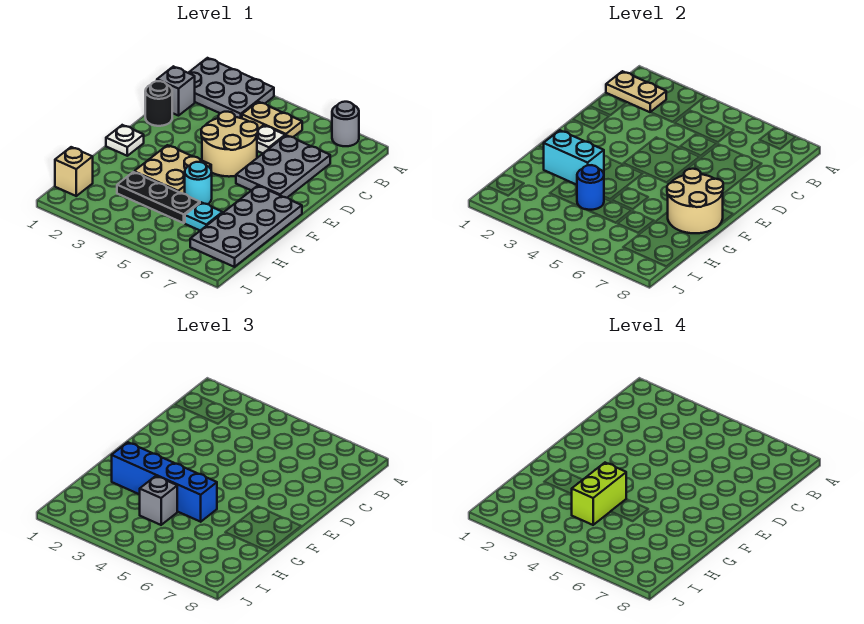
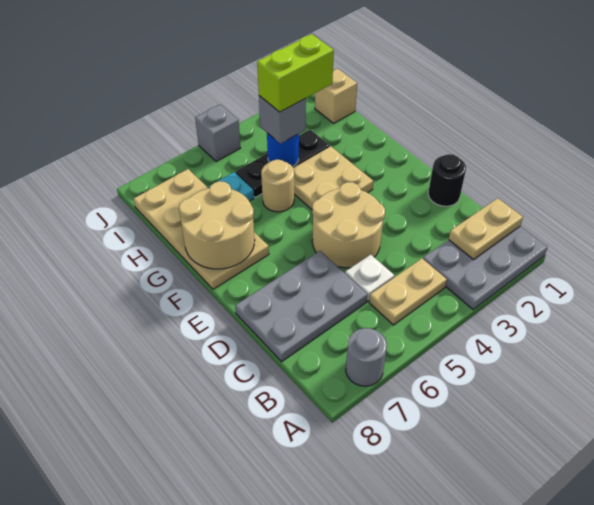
grey 1x1 brick [157,66,195,116] -> grey 1x1 brick moved to [195,104,240,162]
grey 2x3 plate [236,135,330,198] -> grey 2x3 plate turned to [235,251,367,362]
white 1x1 plate [106,125,144,156] -> none
grey 2x4 plate [190,186,302,267] -> tan 2x4 plate [134,169,269,289]
cyan 1x2 brick [543,130,604,185] -> none
blue 1x4 brick [112,442,217,522] -> none
lime 1x2 brick [572,463,626,525] -> lime 1x2 brick turned to [257,34,334,112]
cyan 1x1 round brick [185,162,212,204] -> tan 1x1 round brick [261,160,294,212]

